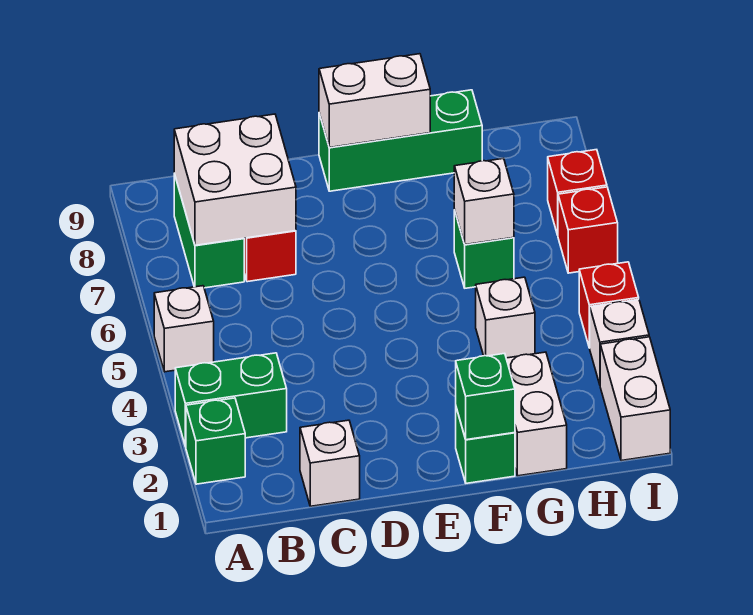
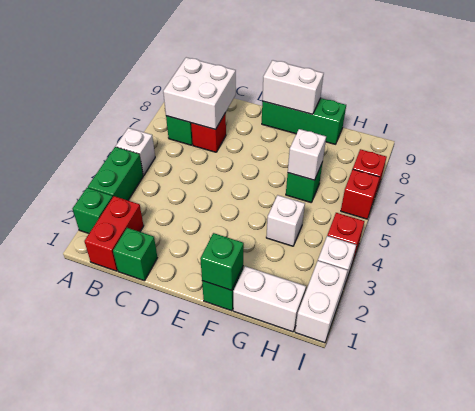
green 1x2 brick [175,353,287,447] -> green 1x2 brick turned to [88,147,143,200]
none -> red 1x2 brick [84,196,144,271]
white 1x1 brick [300,420,360,506] -> green 1x1 brick [113,228,157,281]
white 1x2 brick [506,352,567,476] -> white 1x2 brick turned to [233,266,306,332]

